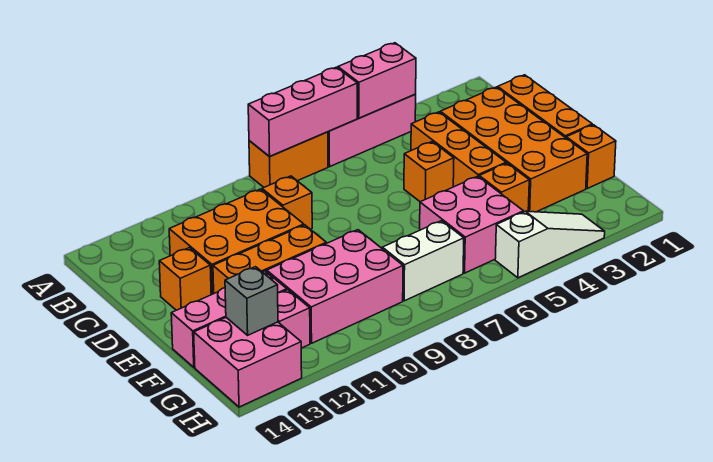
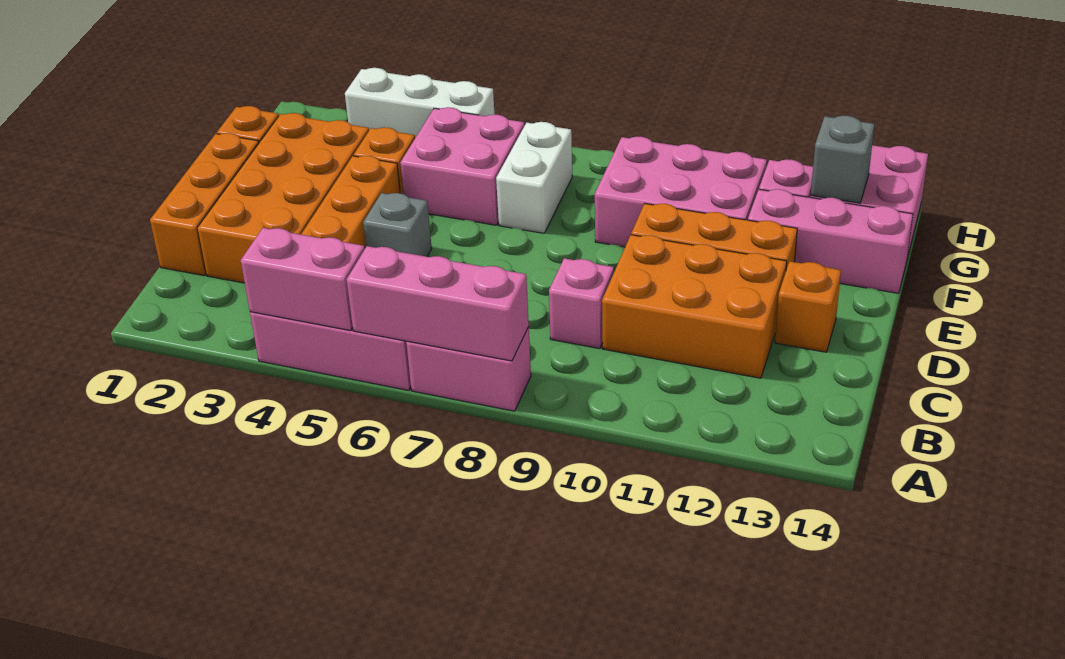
orange 1x2 brick [249,132,328,187] -> pink 1x2 brick [406,327,531,411]
orange 1x1 brick [262,176,312,229] -> pink 1x1 brick [549,258,614,349]
orange 1x1 brick [404,142,454,202] -> grey 1x1 brick [363,193,432,257]
white 1x2 brick [382,221,464,301] -> white 1x2 brick turned to [496,122,572,233]
white 1x3 slope [495,211,605,278] -> white 1x3 brick [345,68,495,138]

